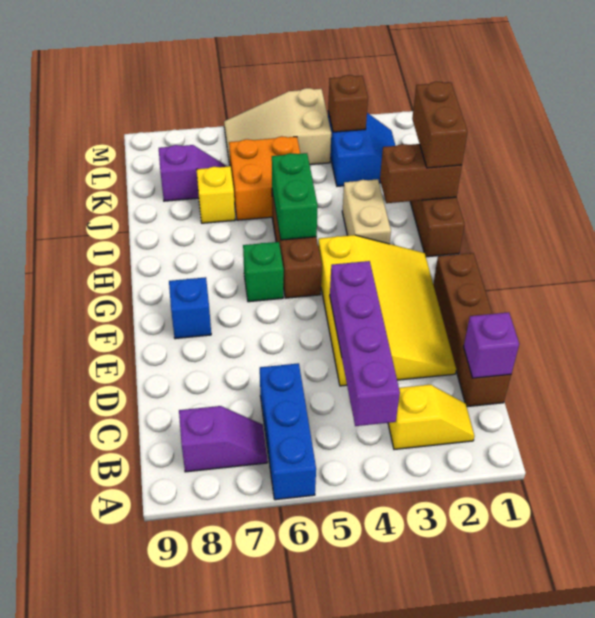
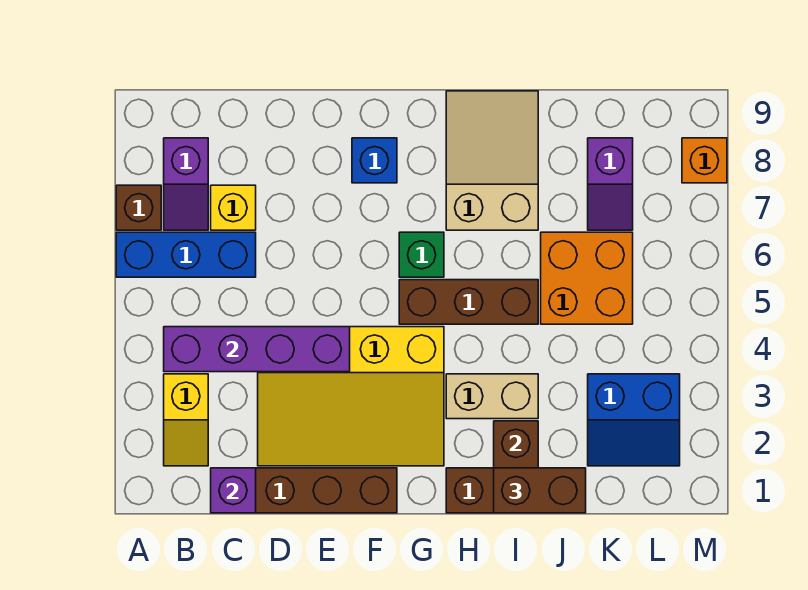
green 1x2 brick [272,153,318,240] -> none
yellow 1x1 brick [197,166,235,223] -> yellow 1x1 brick moved to [211,185,256,230]
brown 1x1 brick [328,75,368,132] -> brown 1x1 brick moved to [116,185,161,230]
tan 2x3 slope [224,88,331,165] -> tan 2x3 slope moved to [446,91,538,230]
none -> orange 1x1 brick [682,138,727,183]

